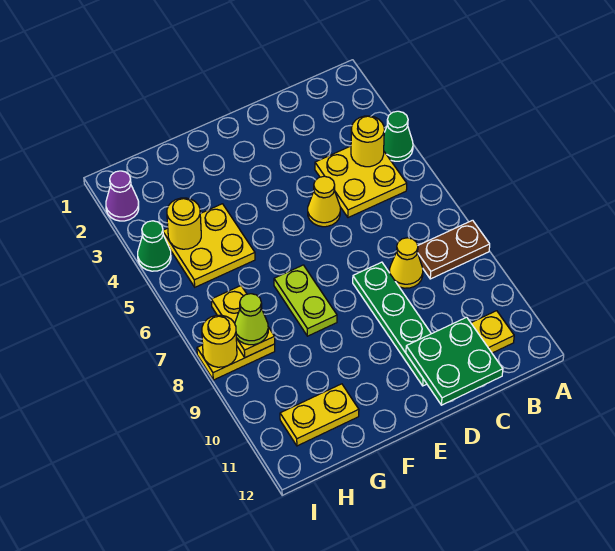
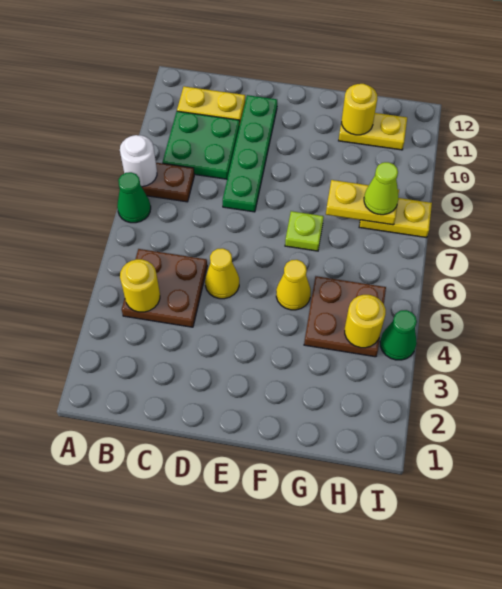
green 1x1 cone [384,111,413,161] -> green 1x1 cone moved to [117,172,151,223]
none -> white 1x1 round brick [120,135,157,187]
yellow 2x2 plate [315,146,407,218] -> brown 2x2 plate [122,249,207,327]
yellow 1x1 cone [389,238,423,288] -> yellow 1x1 cone moved to [276,260,311,310]
green 2x2 plate [406,317,503,405] -> green 2x2 plate moved to [162,111,240,179]
lime 1x2 plate [274,265,337,336] -> lime 1x1 plate [285,211,324,251]
yellow 2x2 plate [163,204,255,287] -> brown 2x2 plate [304,276,386,357]
yellow 1x2 plate [211,286,275,358] -> yellow 1x2 plate turned to [326,180,399,225]
purple 1x1 cone [106,171,139,221] -> none
yellow 1x1 round brick [202,315,237,367] -> yellow 1x1 round brick moved to [342,84,378,135]

